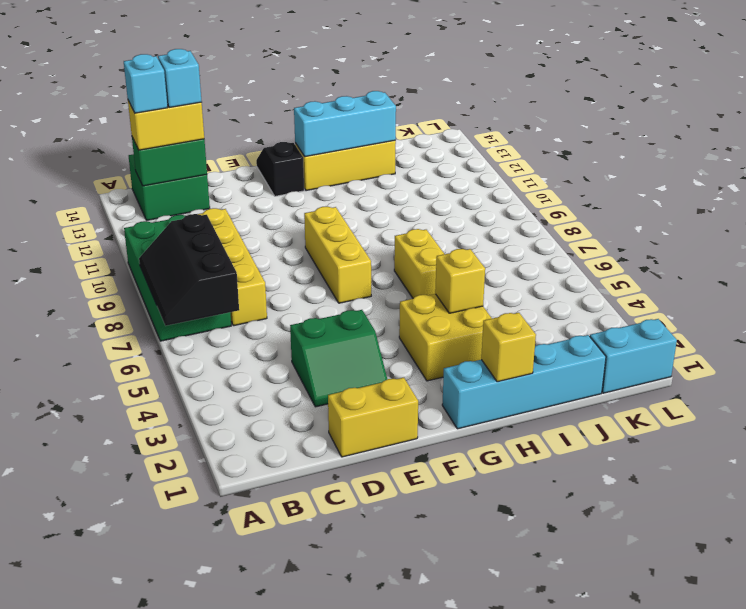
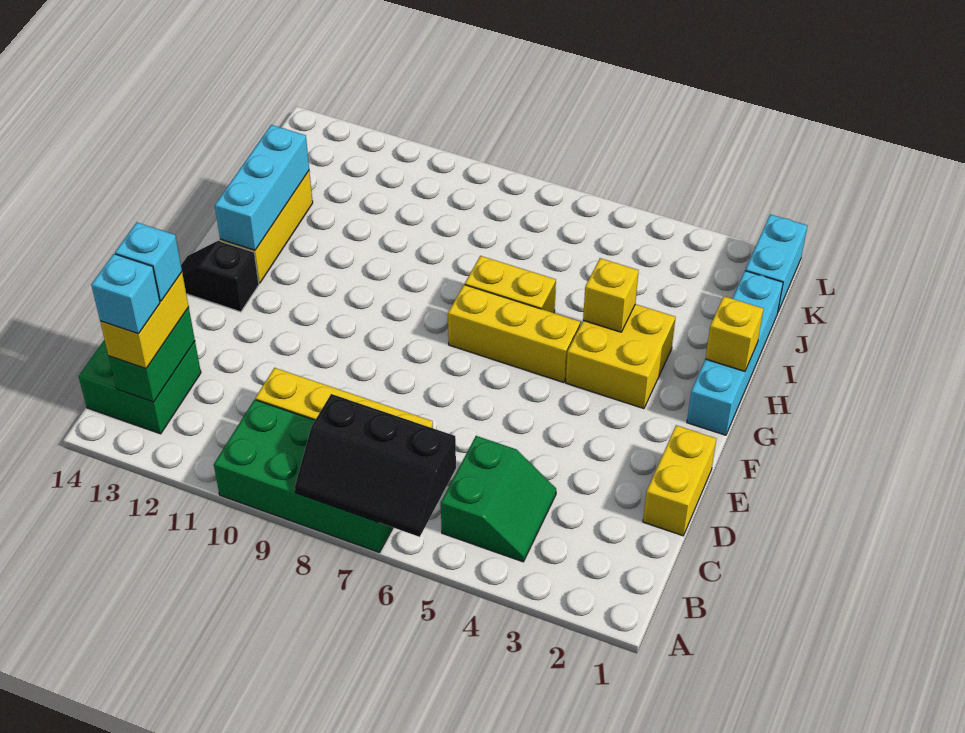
green 2x2 slope [290,310,387,407] -> green 2x2 slope moved to [441,436,556,562]
yellow 1x3 brick [304,207,371,303] -> yellow 1x3 brick moved to [448,285,580,383]

